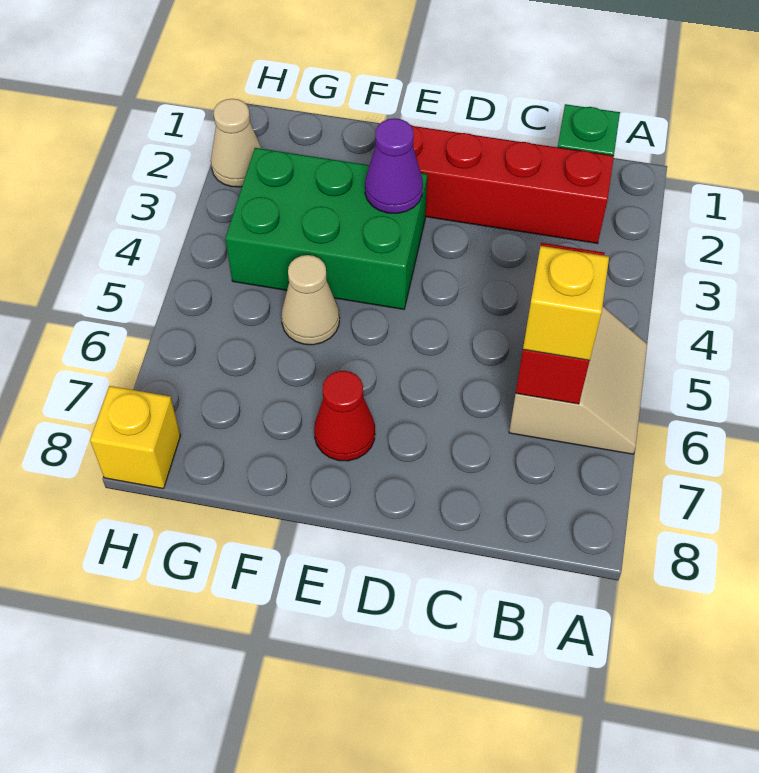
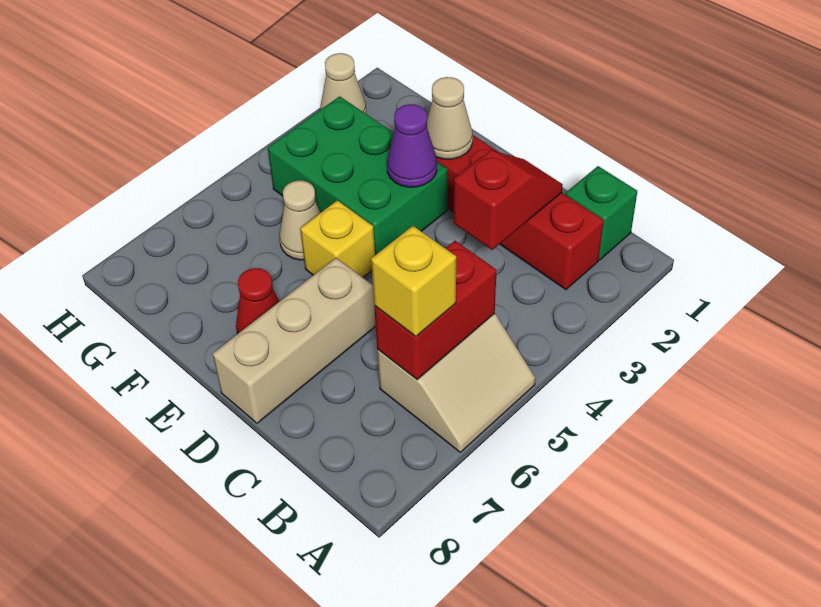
none -> red 1x2 slope [454,150,563,250]
none -> tan 1x3 brick [213,258,376,423]
none -> tan 1x1 cone [427,77,473,159]
yellow 1x1 brick [90,386,181,489] -> yellow 1x1 brick moved to [300,200,375,277]

